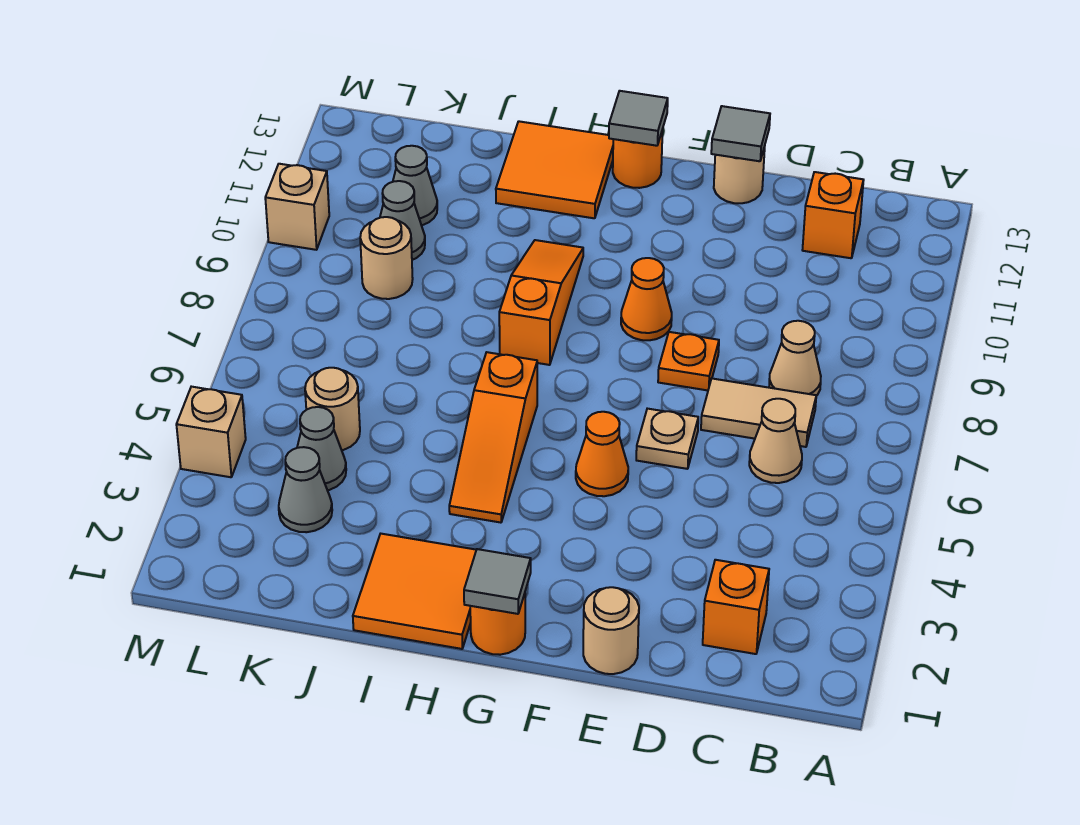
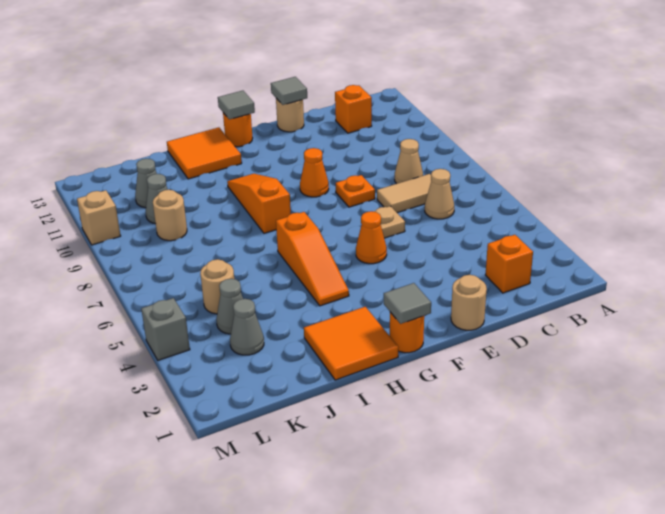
tan 1x1 brick [176,387,246,477] -> grey 1x1 brick [141,298,190,360]

